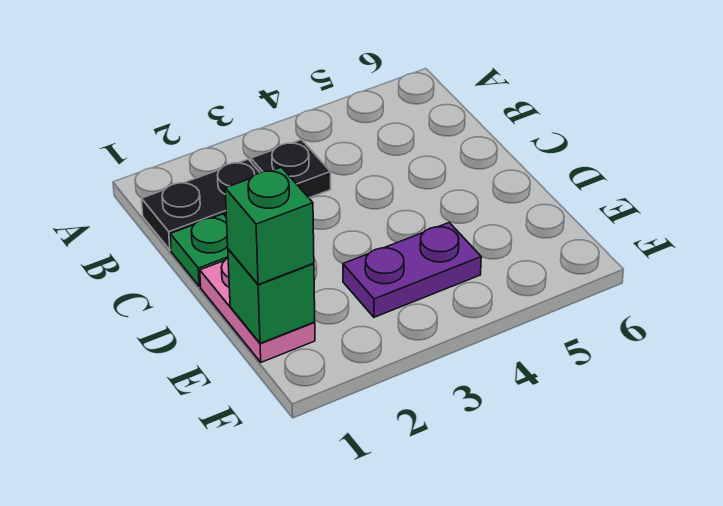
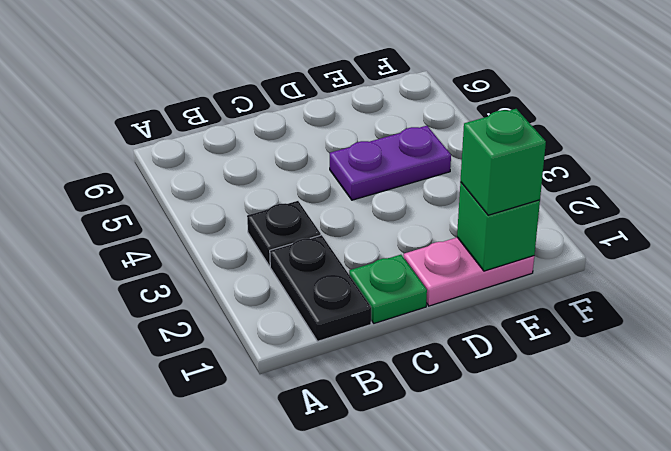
purple 1x2 plate [343,223,481,317] -> purple 1x2 plate turned to [330,126,451,200]

